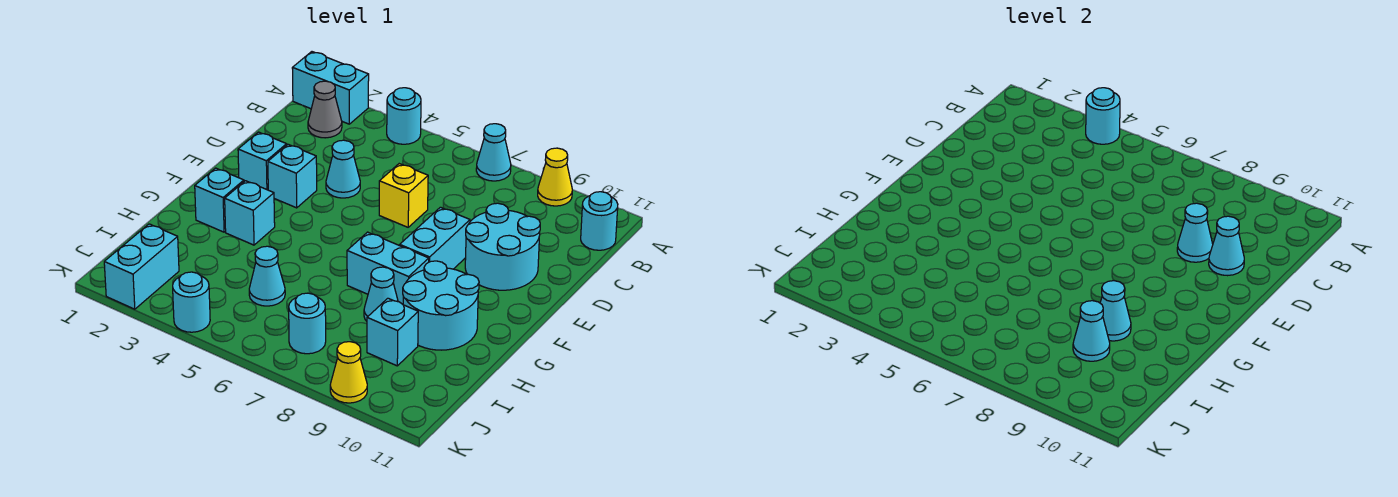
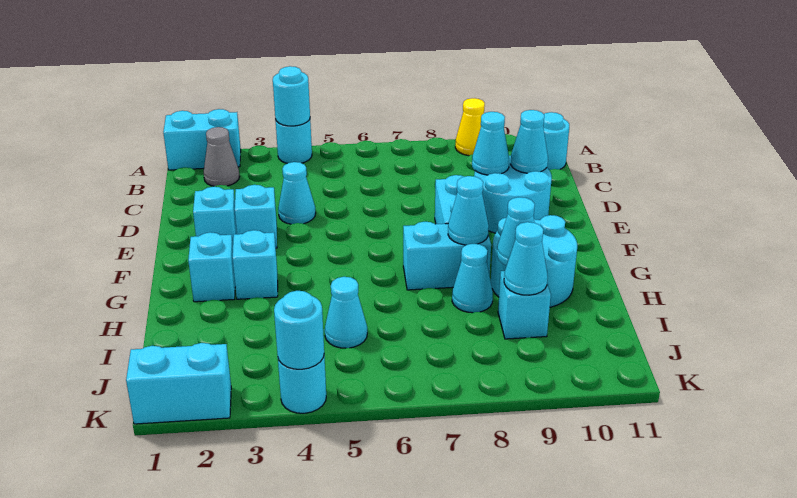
cyan 1x1 cone [476,124,511,181] -> cyan 1x1 cone moved to [448,176,489,245]
yellow 1x1 brick [379,164,428,227] -> none
cyan 1x2 brick [104,224,179,309] -> cyan 1x2 brick turned to [126,343,231,424]
cyan 1x1 round brick [289,293,326,354] -> cyan 1x1 round brick moved to [274,291,324,369]
yellow 1x1 cone [330,342,367,403] -> none

